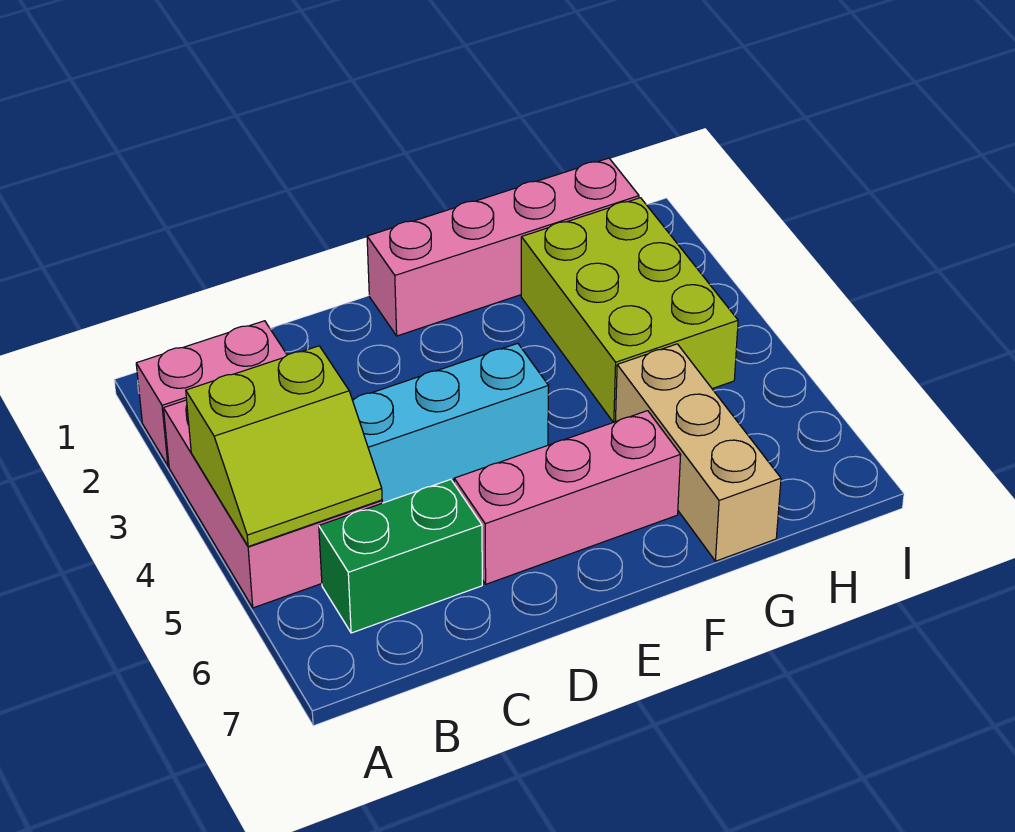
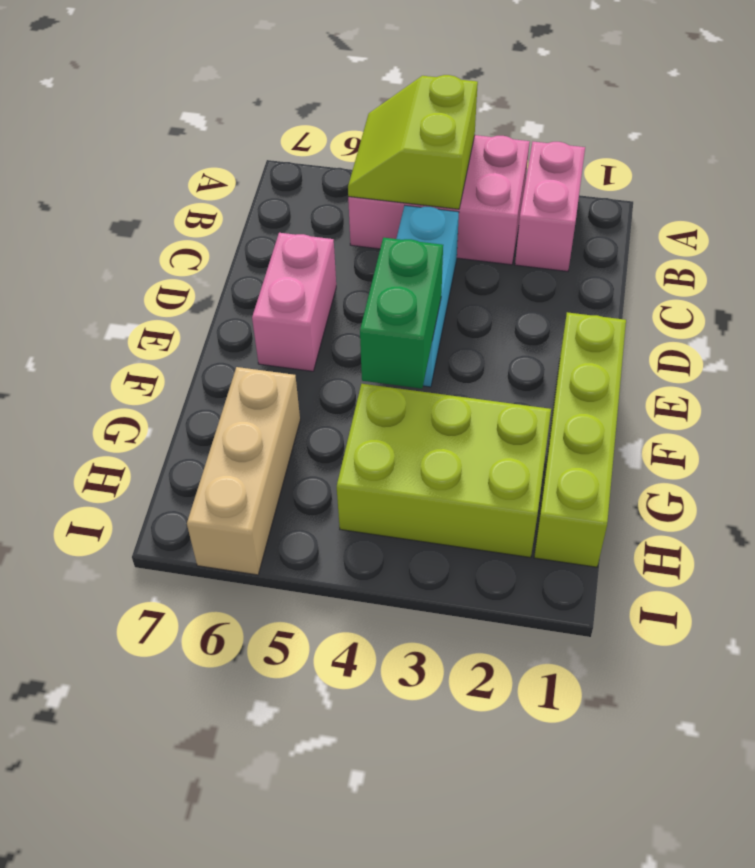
green 1x2 brick [319,479,482,633] -> green 1x2 brick moved to [360,238,443,389]
pink 1x3 brick [454,411,681,584] -> pink 1x2 brick [252,233,336,371]
pink 1x4 brick [367,158,639,336] -> lime 1x4 brick [534,312,626,567]
tan 1x3 brick [615,344,781,561] -> tan 1x3 brick turned to [187,367,300,575]

